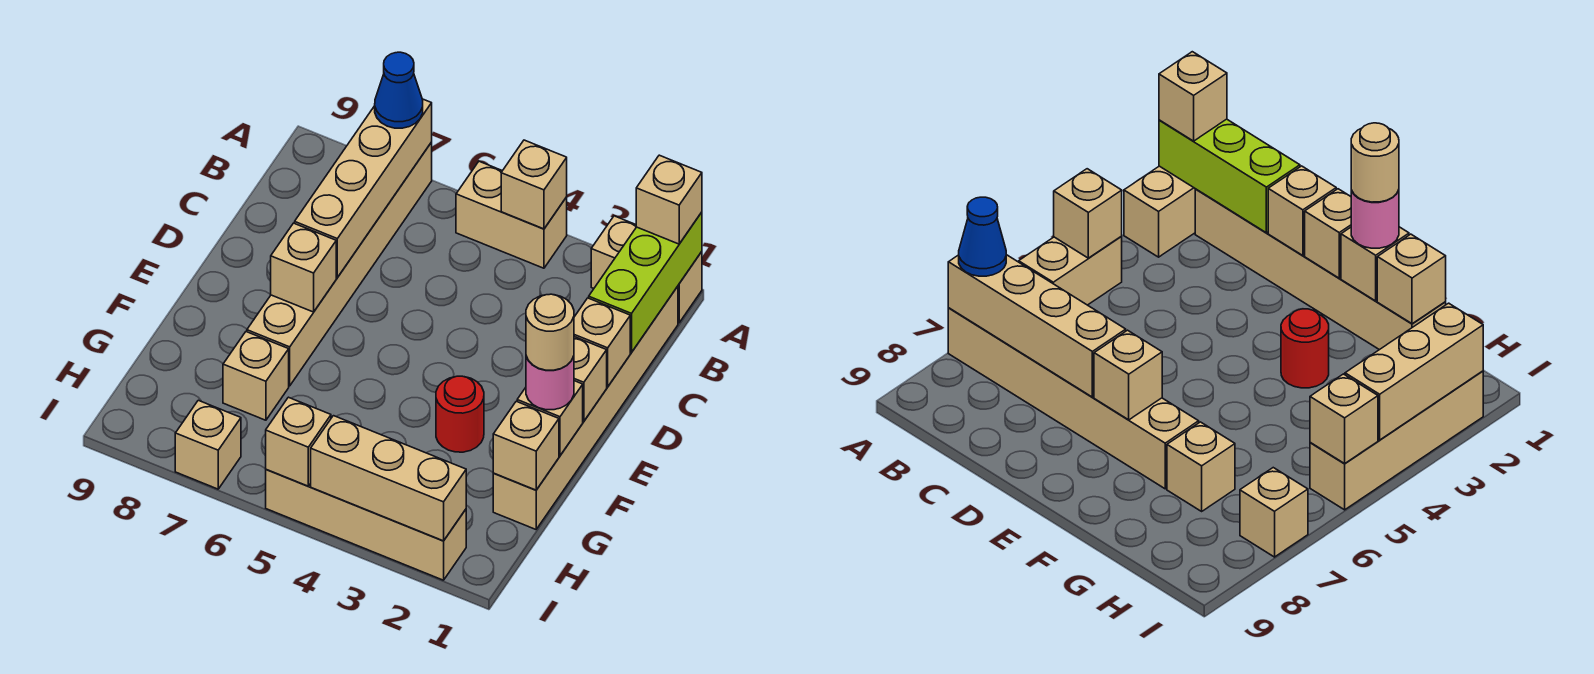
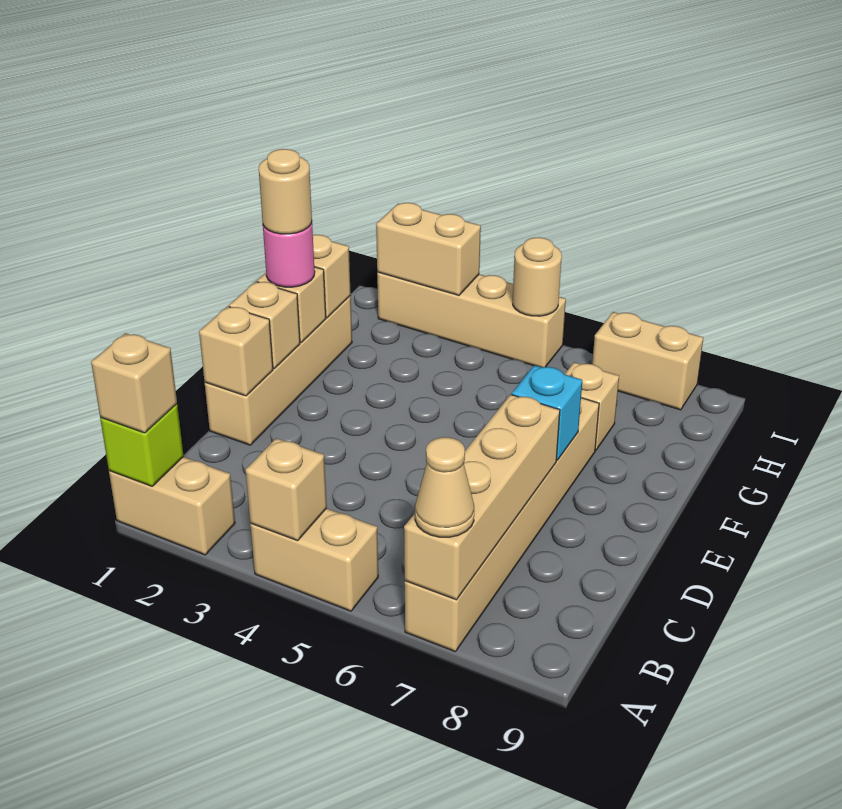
lime 1x3 brick [589,212,702,352] -> lime 1x1 brick [100,404,184,486]
blue 1x1 cone [375,52,423,128] -> tan 1x1 cone [415,437,474,537]
tan 1x6 brick [493,286,678,529] -> tan 1x4 brick [205,296,352,445]
tan 1x1 brick [271,223,336,312] -> cyan 1x1 brick [512,365,582,460]
red 1x1 round brick [436,376,484,452] -> none
tan 1x3 brick [311,416,466,541] -> tan 1x2 brick [376,203,481,295]
tan 1x1 brick [266,397,331,486] -> tan 1x1 round brick [513,237,562,316]
tan 1x1 brick [175,400,241,489] -> tan 1x2 brick [592,312,703,410]

